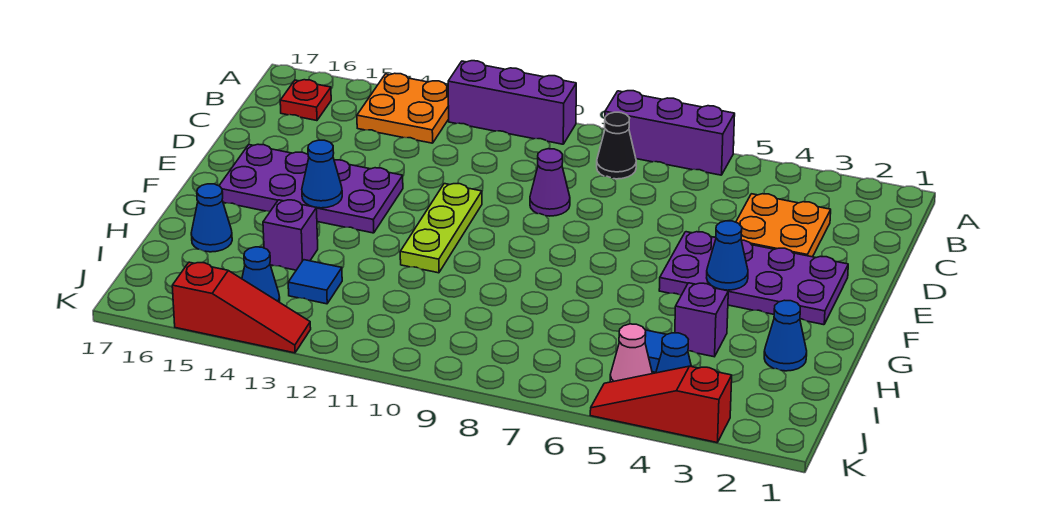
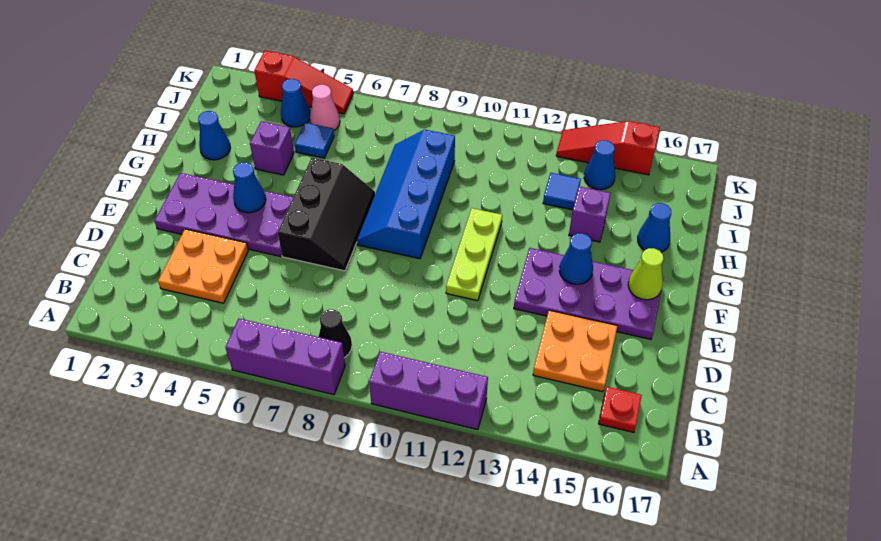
orange 2x2 plate [357,73,449,143] -> orange 2x2 plate moved to [533,310,617,392]
purple 1x1 cone [530,149,570,216] -> none
none -> black 2x3 slope [278,158,375,271]
none -> blue 2x4 slope [357,130,455,259]
none -> lime 1x1 cone [628,248,663,300]

